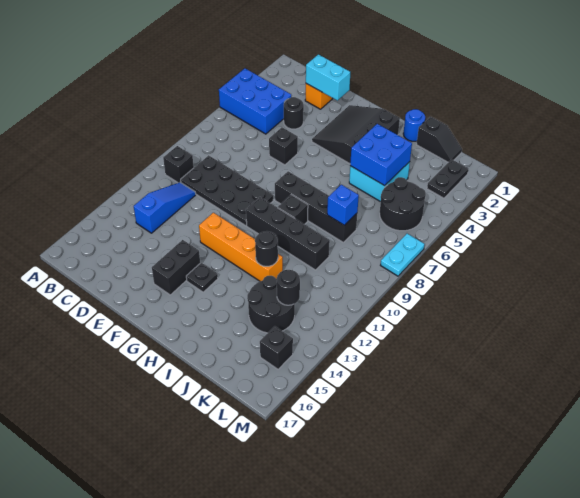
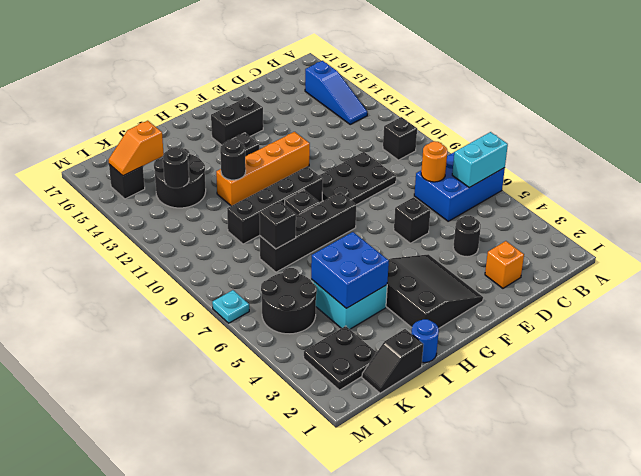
blue 2x3 brick [219,68,291,134] -> blue 2x3 brick moved to [414,153,505,221]
none -> orange 1x1 round brick [421,141,447,182]
black 2x4 plate [181,155,274,226] -> black 2x3 plate [319,152,396,205]
blue 1x3 slope [134,182,196,233] -> blue 1x3 slope moved to [305,61,367,124]
cyan 1x2 brick [306,54,350,101] -> cyan 1x2 brick moved to [452,132,508,188]
black 1x2 brick [152,240,200,295] -> black 1x2 brick turned to [211,96,263,145]
blue 1x1 brick [327,185,359,225] -> black 1x1 brick [259,201,296,249]
none -> orange 1x2 slope [109,121,164,176]
black 1x2 plate [427,159,468,198] -> black 2x2 plate [304,326,377,390]
cyan 1x2 plate [381,234,425,276] -> cyan 1x1 plate [212,290,249,323]

